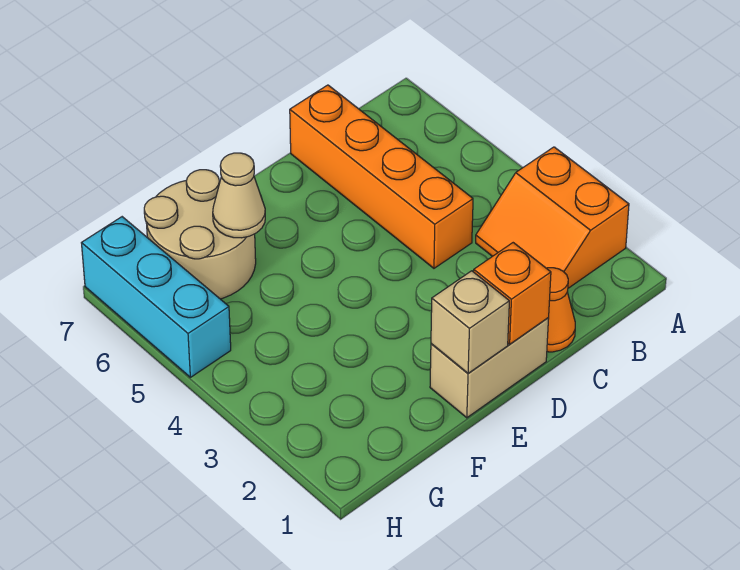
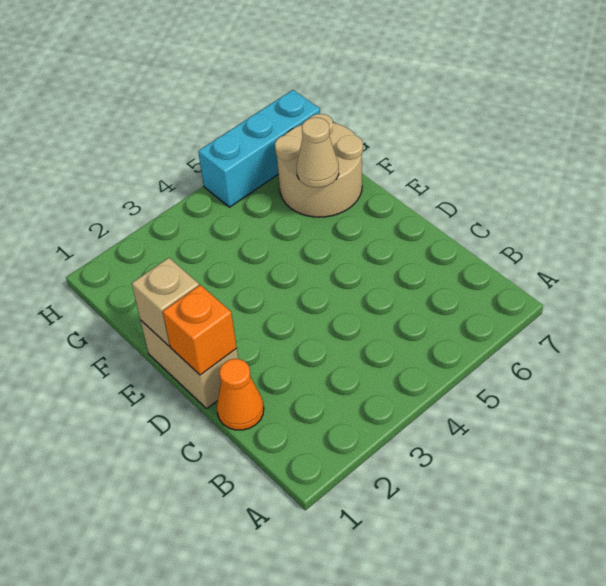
orange 2x2 slope [476,147,629,288] -> none
orange 1x4 brick [290,85,473,268] -> none

